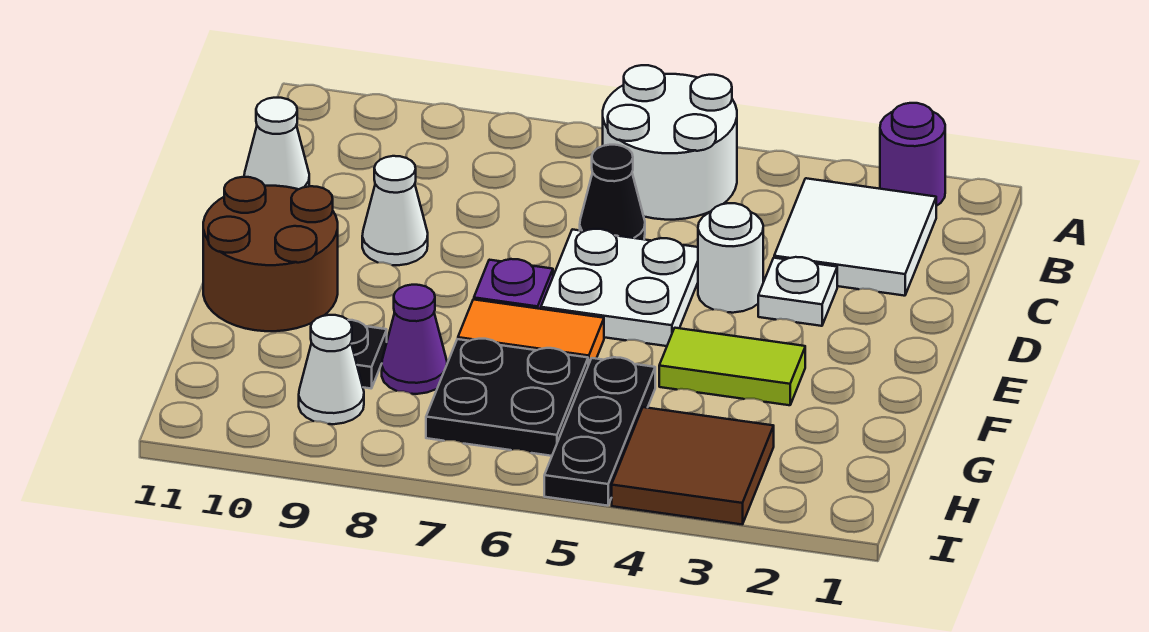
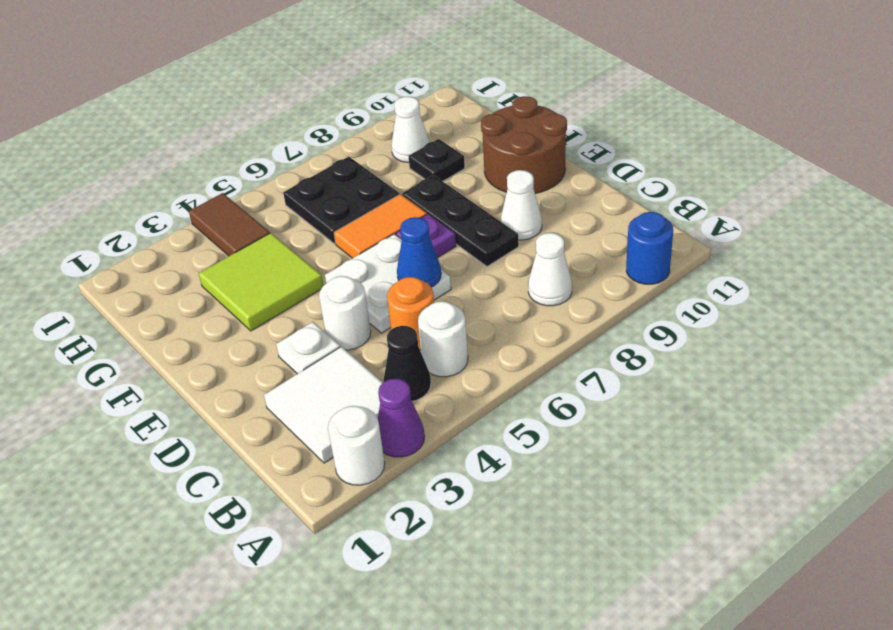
purple 1x1 round brick [880,103,945,206] -> white 1x1 round brick [328,406,385,485]
white 2x2 round brick [603,65,737,220] -> white 1x1 round brick [418,301,468,377]
none -> blue 1x1 round brick [626,212,673,284]
none -> orange 1x1 round brick [387,277,434,350]
black 1x1 cone [580,145,645,239] -> black 1x1 cone moved to [384,326,431,401]
white 1x1 cone [244,98,309,189] -> white 1x1 cone moved to [528,233,572,306]
none -> blue 1x1 cone [397,217,441,287]
lime 1x2 tile [659,328,805,405] -> lime 2x2 tile [199,233,323,331]
black 1x3 plate [544,357,655,506] -> black 1x3 plate moved to [402,175,519,267]
purple 1x1 cone [382,285,447,394] -> purple 1x1 cone moved to [378,379,425,457]
brown 2x2 tile [612,407,774,524] -> brown 1x2 tile [189,193,270,256]

